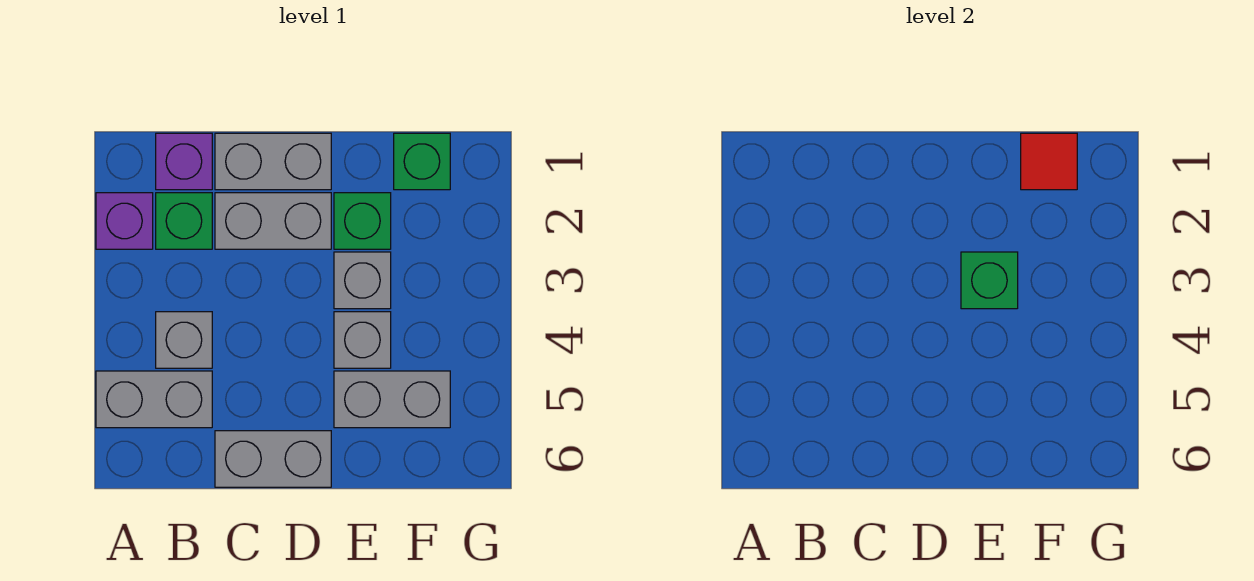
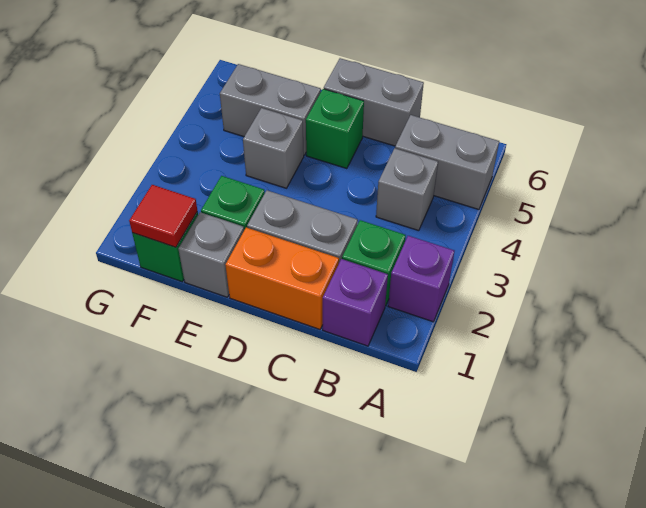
grey 1x2 brick [215,133,331,190] -> orange 1x2 brick [226,228,339,329]
grey 1x1 brick [334,252,391,309] -> grey 1x1 brick moved to [178,212,244,297]
green 1x1 brick [961,252,1018,309] -> green 1x1 brick moved to [306,89,364,169]

